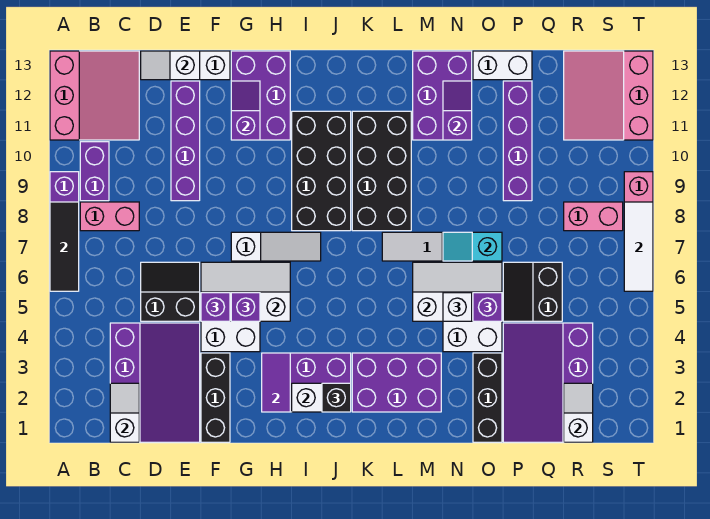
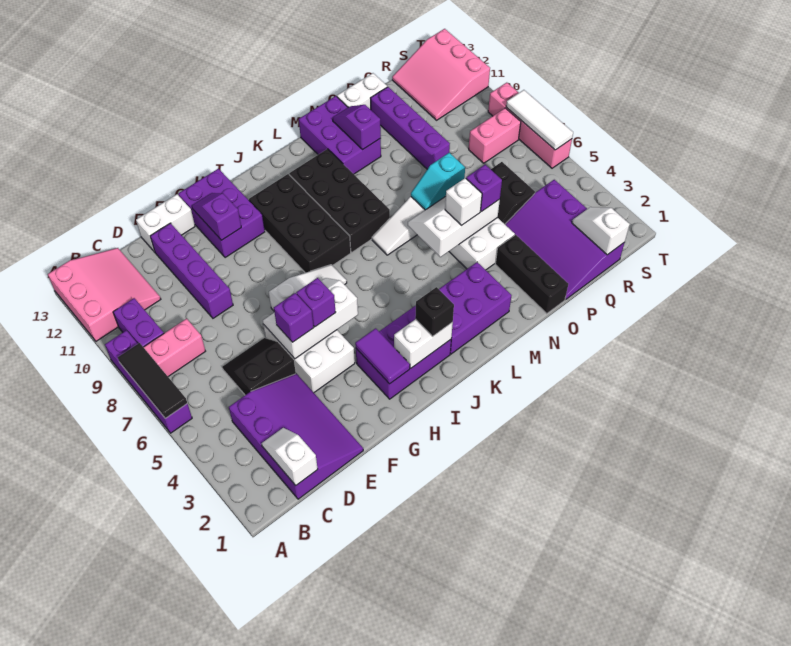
white 1x2 slope [141,51,200,80] -> none
black 1x3 brick [201,353,230,442] -> none

